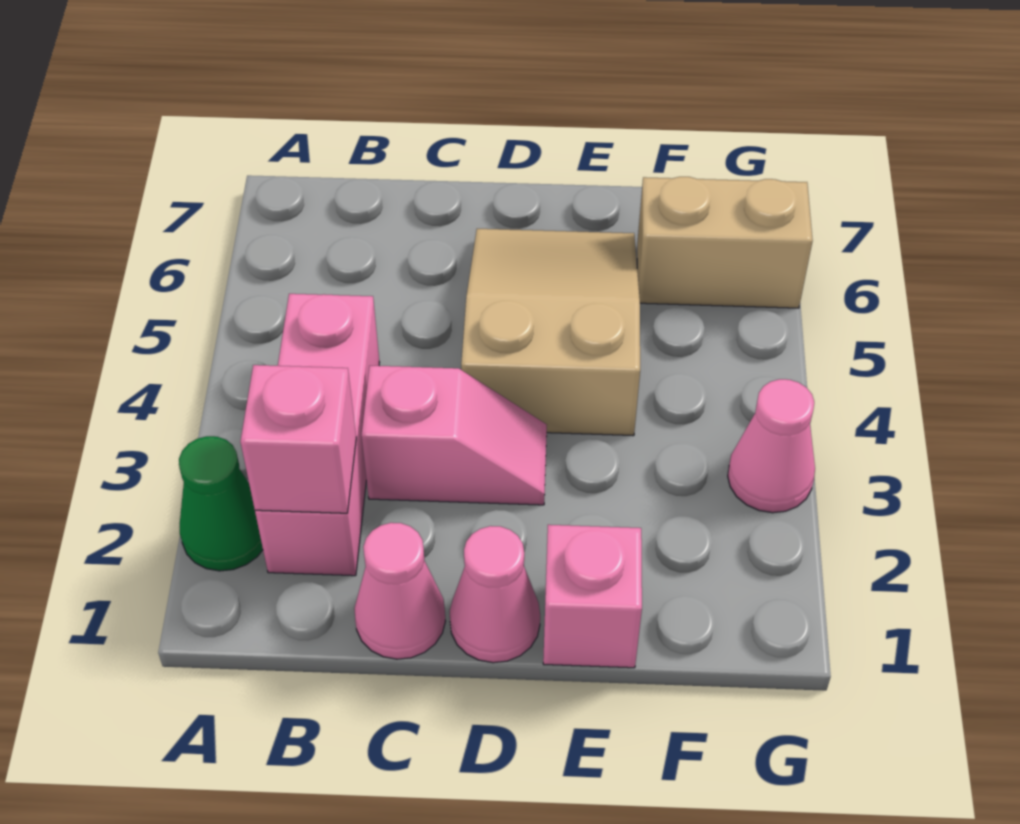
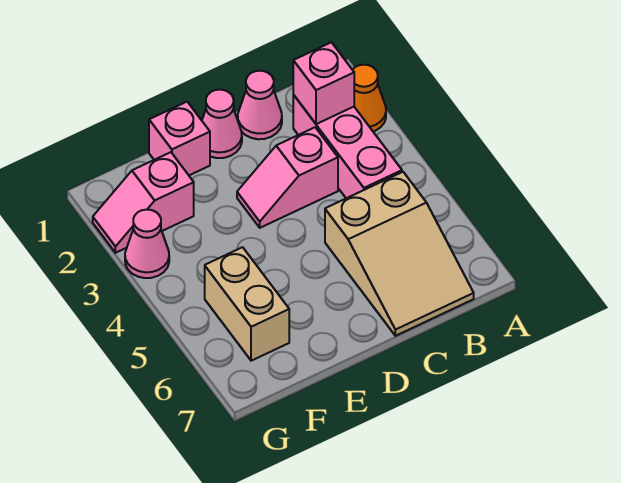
green 1x1 cone [179,436,263,571] -> orange 1x1 cone [353,65,386,131]
tan 2x3 slope [461,229,640,436] -> tan 2x3 slope moved to [325,172,474,336]
none -> pink 1x2 slope [93,152,194,253]
tan 1x2 brick [637,177,813,308] -> tan 1x2 brick turned to [205,247,289,361]

